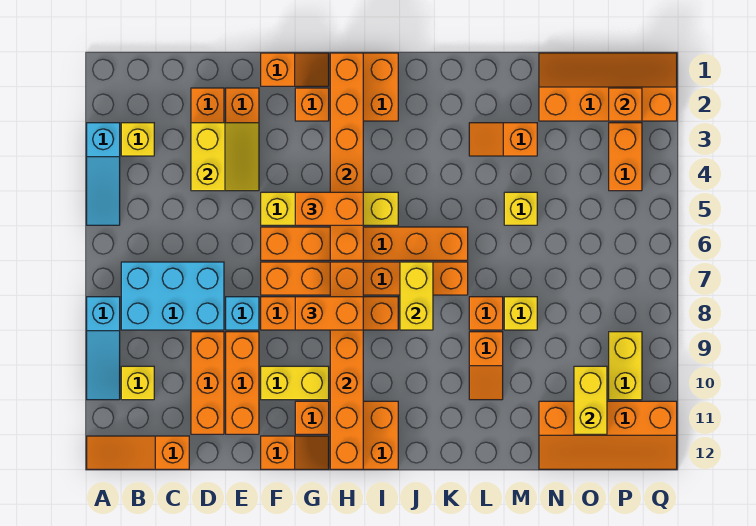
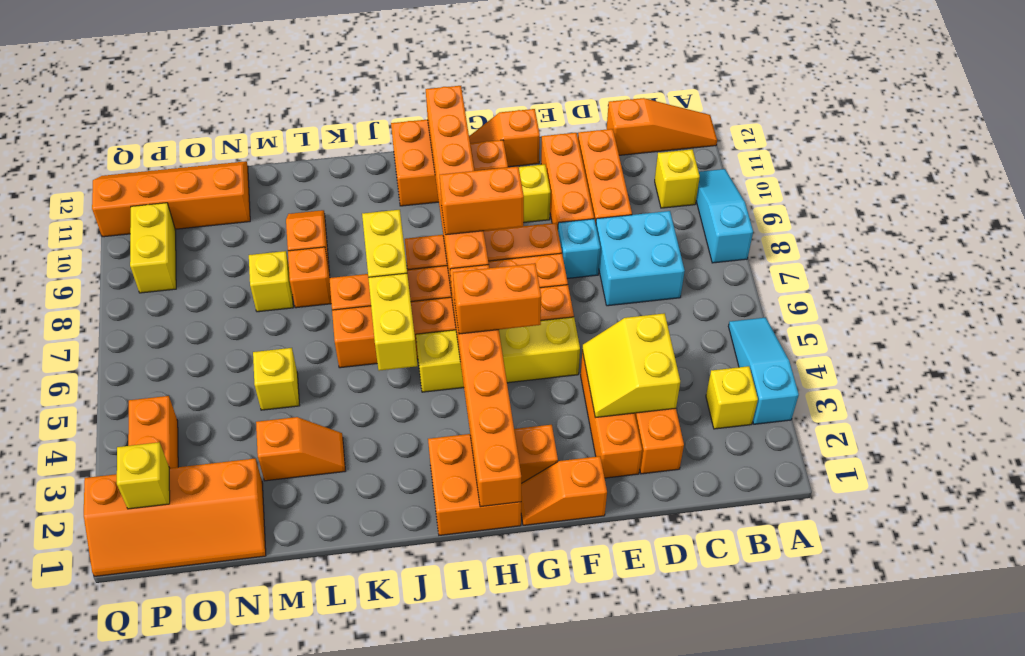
cyan 2x3 brick [121,262,224,330] -> cyan 2x2 brick [596,211,685,306]
yellow 1x2 brick [574,366,607,434] -> yellow 1x2 brick moved to [368,273,417,371]
orange 1x1 brick [609,88,642,121] -> yellow 1x1 brick [117,442,170,509]

